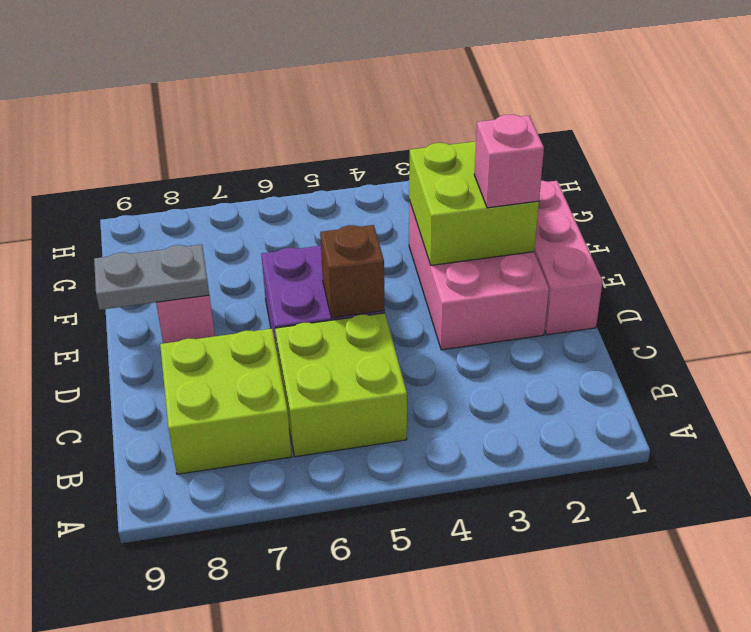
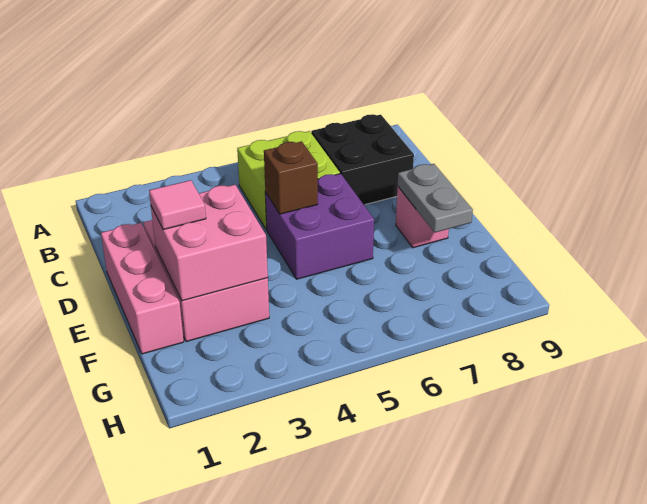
lime 2x2 brick [160,329,292,474] -> black 2x2 brick [311,114,414,205]
lime 2x2 brick [409,141,539,265] -> pink 2x2 brick [151,185,268,301]
pink 1x1 brick [474,115,544,208] -> pink 1x1 tile [149,180,206,229]
grey 1x2 plate [94,245,209,310] -> grey 1x2 plate turned to [398,164,473,233]

